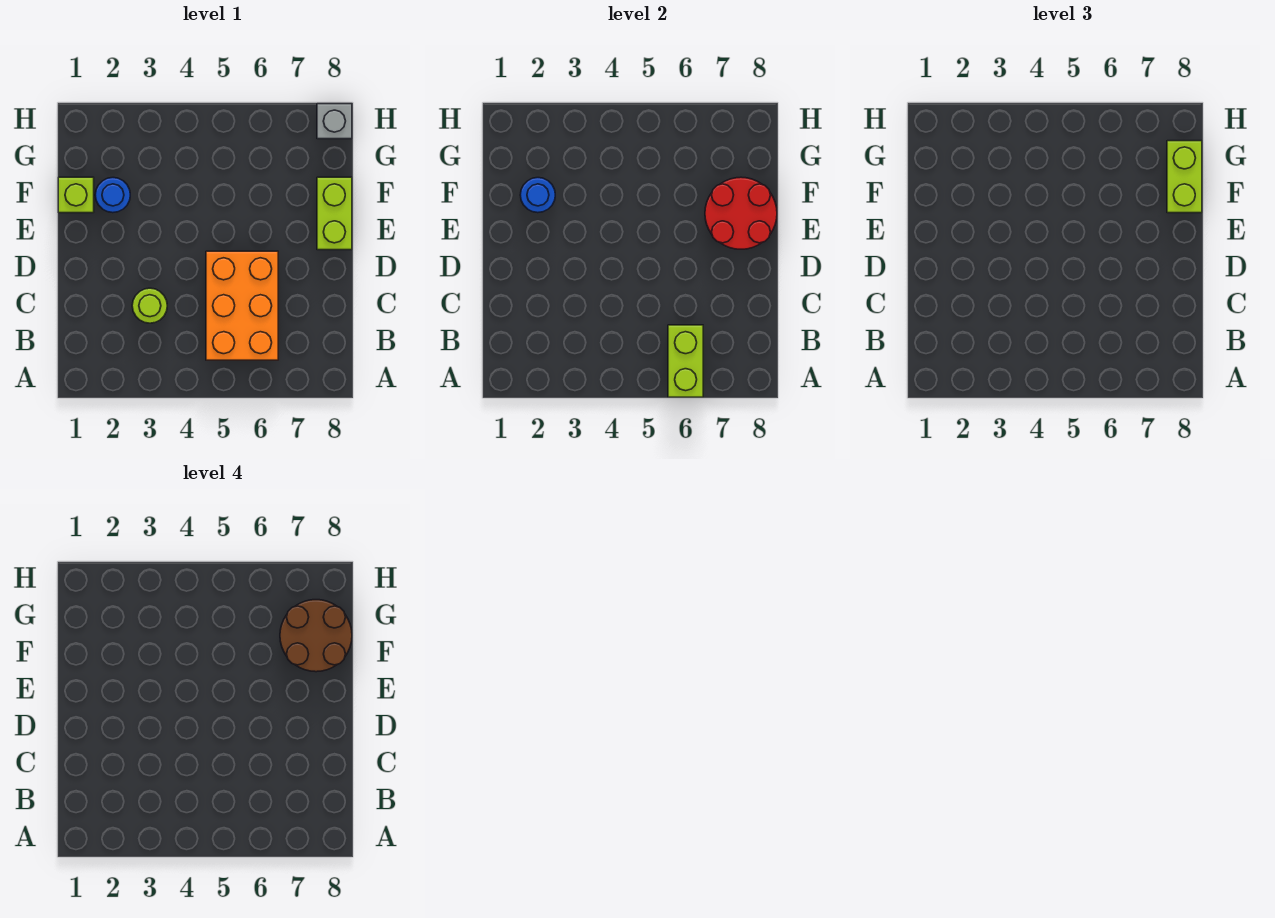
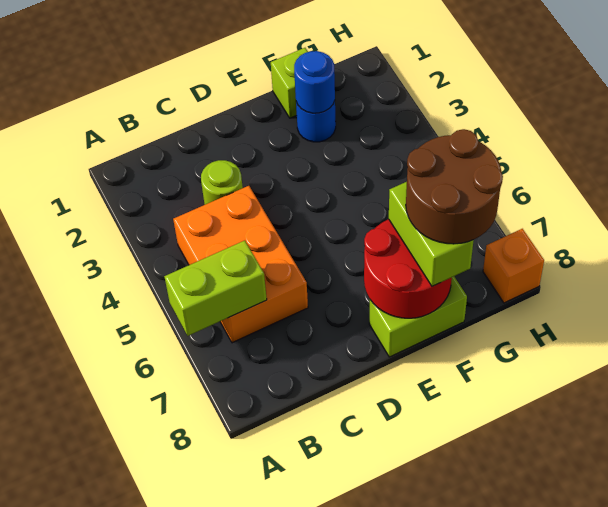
orange 2x3 brick [206,251,278,360] -> orange 2x3 brick turned to [173,186,308,343]
lime 1x2 brick [1167,141,1202,213] -> lime 1x2 brick turned to [389,182,474,286]
grey 1x1 brick [317,104,352,139] -> orange 1x1 brick [483,229,544,303]

